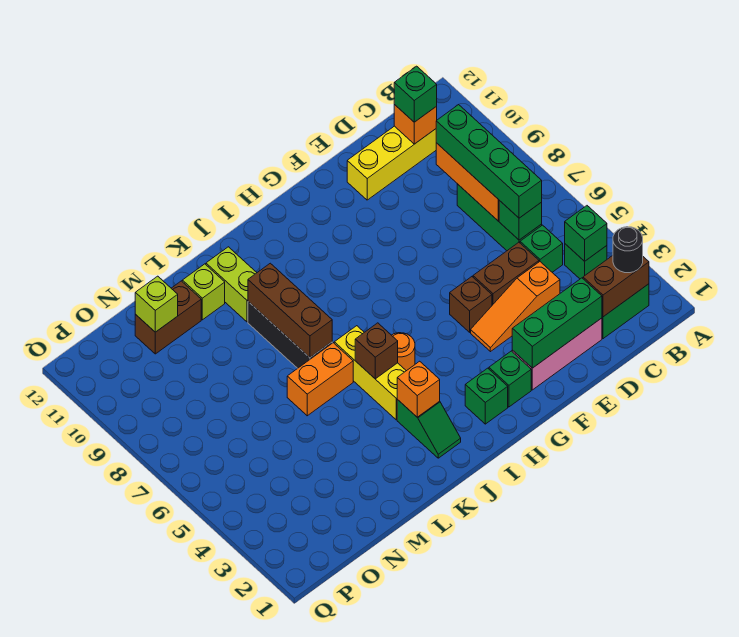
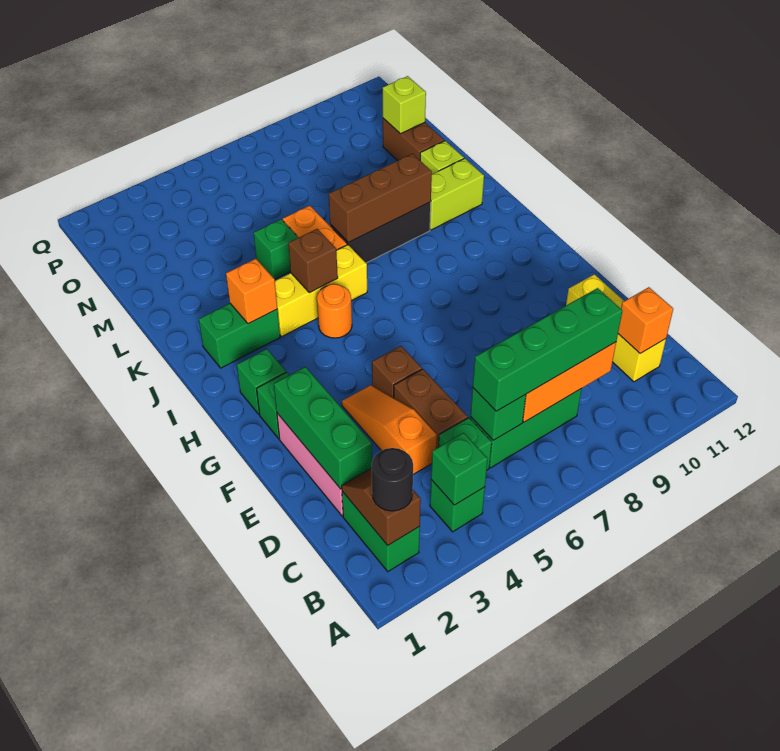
brown 1x2 brick [583,256,649,317] -> brown 1x2 slope [342,468,421,545]
green 1x1 brick [394,66,437,122] -> green 1x1 brick moved to [254,219,299,279]
green 1x2 slope [397,400,461,458] -> green 1x2 brick [199,303,280,368]

